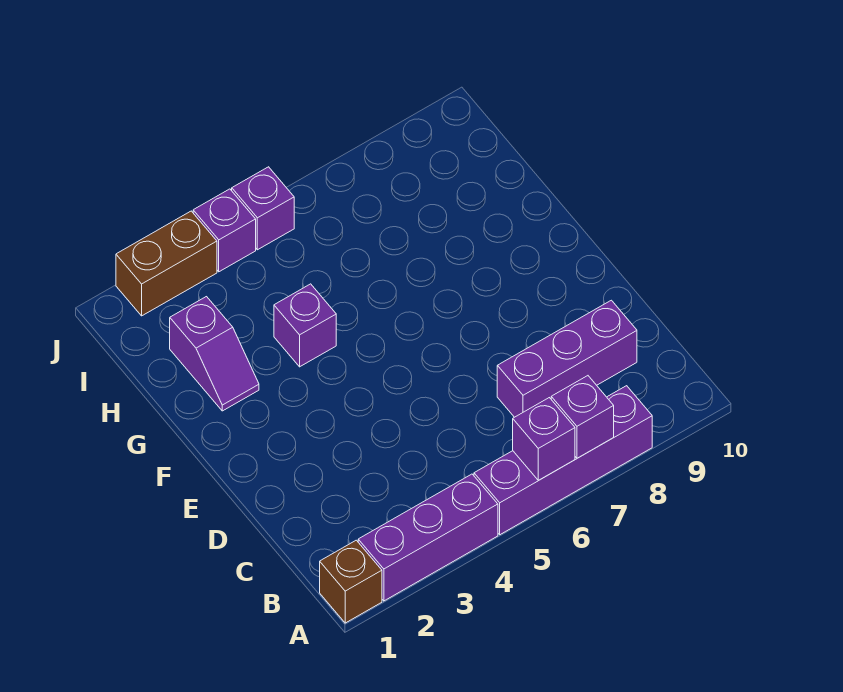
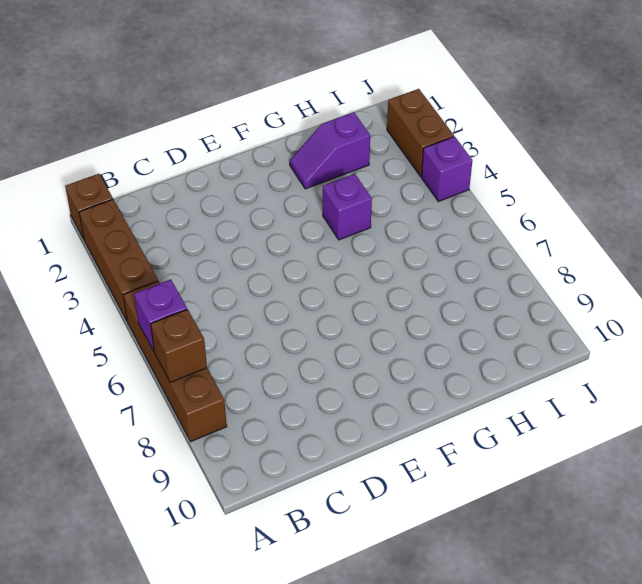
purple 1x3 brick [358,474,498,601] -> brown 1x3 brick [79,199,158,320]
purple 1x4 brick [474,386,652,535] -> brown 1x4 brick [123,281,227,442]
purple 1x1 brick [551,376,614,458] -> brown 1x1 brick [151,309,207,382]
purple 1x3 brick [497,300,637,417] -> none
purple 1x1 brick [232,167,294,250] -> none

